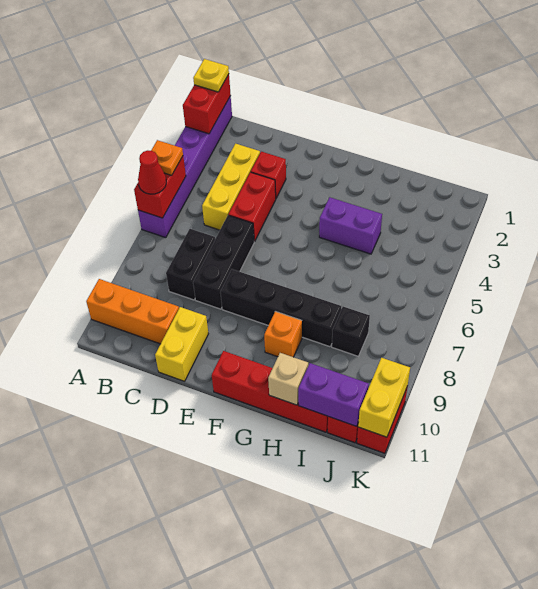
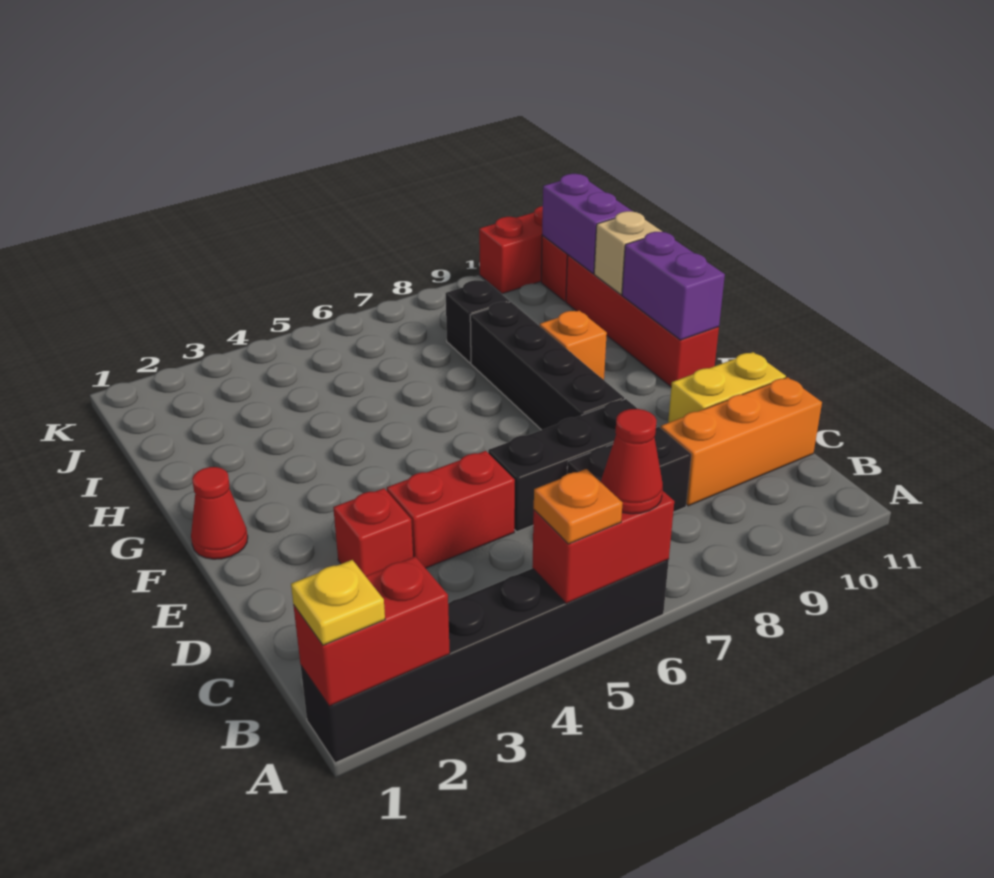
purple 1x6 brick [138,96,232,238] -> black 1x6 brick [301,559,669,763]
orange 1x3 brick [86,279,179,344] -> orange 1x3 brick turned to [661,377,822,506]
yellow 1x3 brick [202,144,260,230] -> none
none -> red 1x1 cone [191,467,248,559]
purple 1x2 brick [319,197,382,254] -> purple 1x2 brick moved to [622,232,725,340]
yellow 1x2 brick [358,358,410,437] -> none

